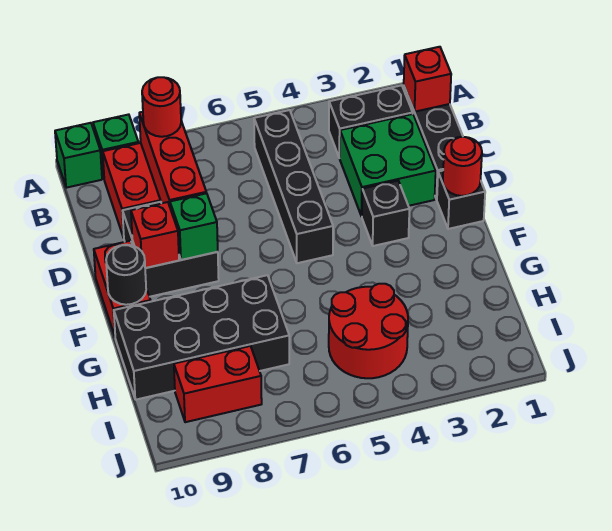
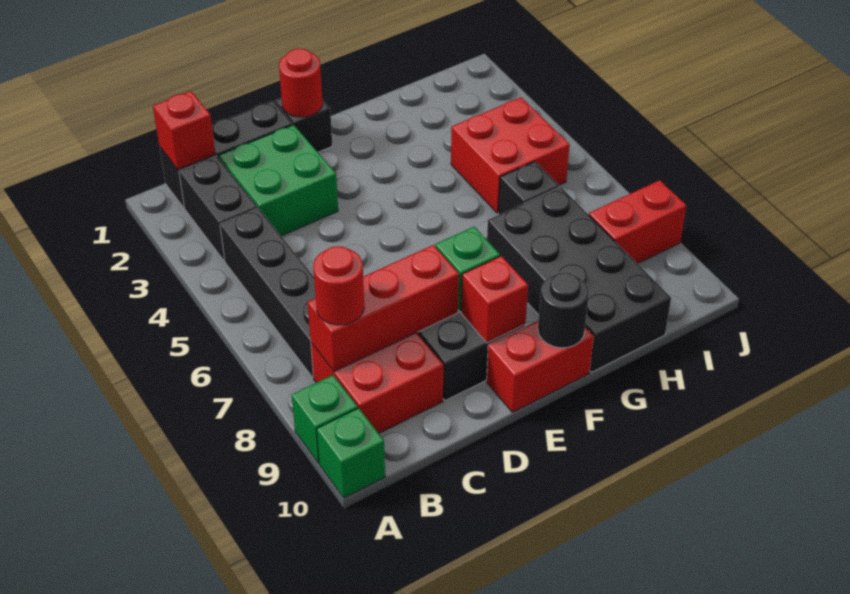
black 1x4 brick [254,110,333,263] -> black 1x4 brick turned to [220,208,316,377]
black 1x1 brick [362,181,409,246] -> black 1x1 brick moved to [498,161,559,215]
red 2x2 round brick [329,284,408,378] -> red 2x2 brick [451,97,570,213]
red 1x2 brick [174,346,262,422] -> red 1x2 brick turned to [589,180,686,264]

